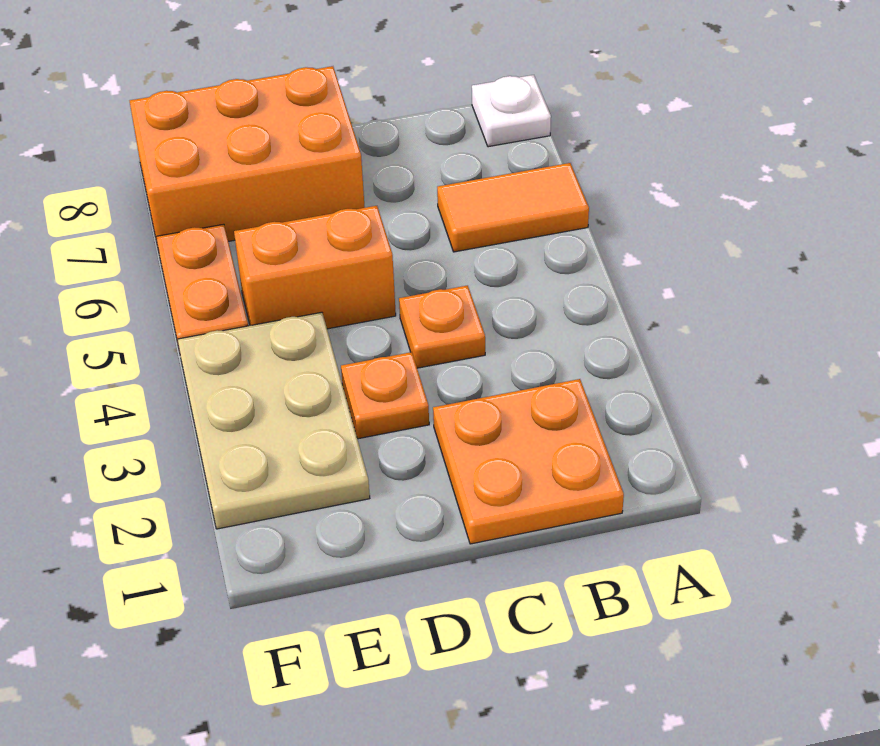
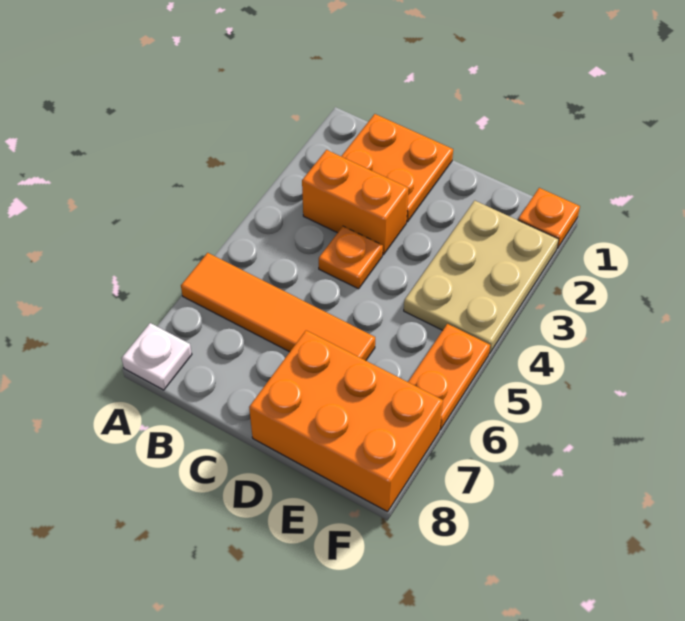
orange 1x2 tile [437,163,589,252] -> orange 1x4 tile [181,253,375,360]
orange 1x1 plate [341,352,429,439] -> orange 1x1 plate moved to [518,188,580,249]
orange 1x2 brick [234,206,396,329] -> orange 1x2 brick moved to [302,150,409,255]

